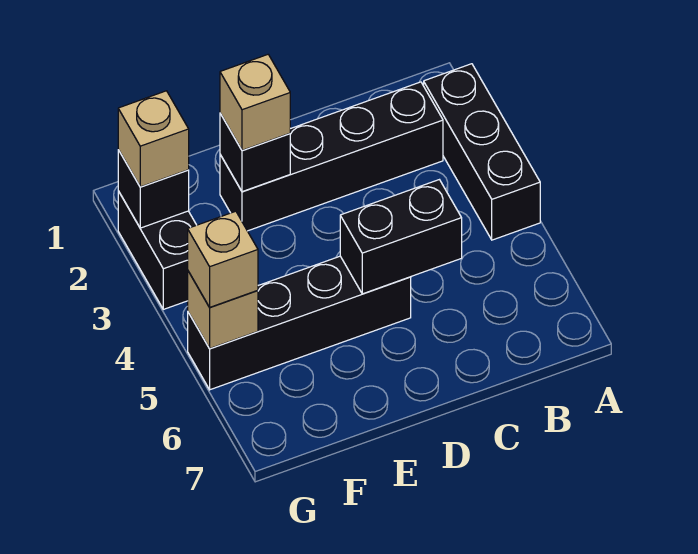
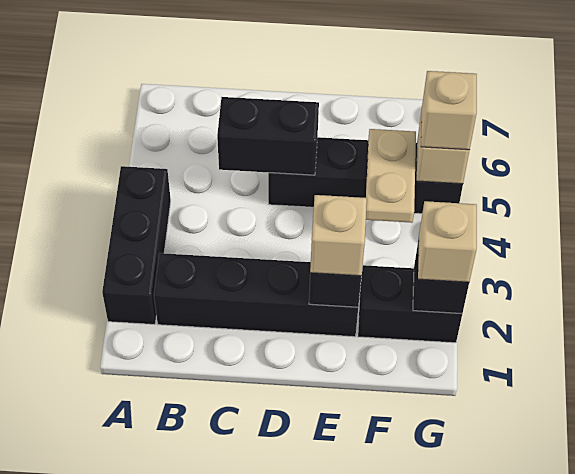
none -> tan 1x2 plate [366,129,416,223]
black 1x2 brick [118,191,196,309] -> black 1x2 brick turned to [358,265,462,343]

